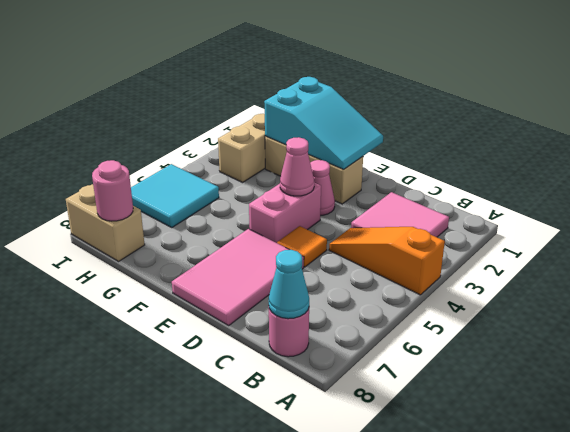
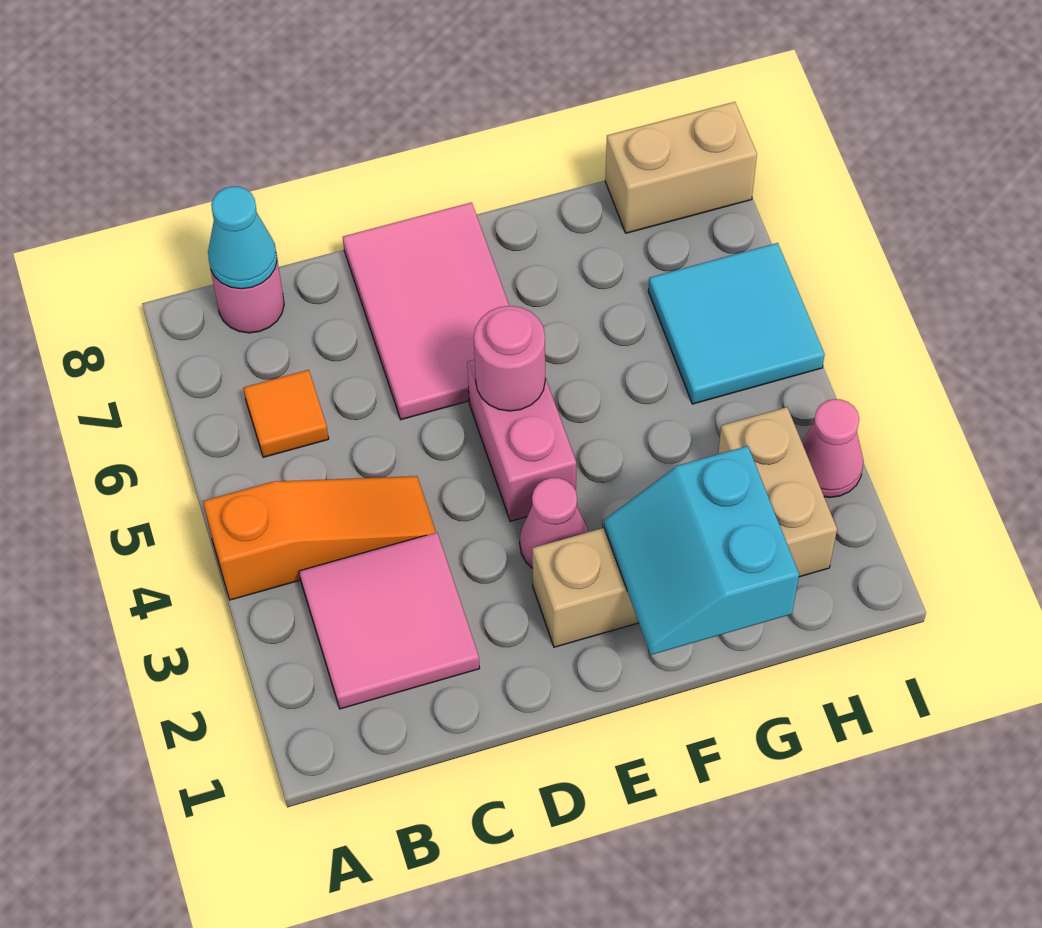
orange 1x1 tile [277,226,327,267] -> orange 1x1 tile moved to [244,370,329,457]
cyan 2x3 slope [264,77,383,169] -> cyan 2x2 slope [604,446,799,655]
pink 1x1 cone [280,137,314,196] -> pink 1x1 cone moved to [802,399,864,498]
pink 1x1 round brick [92,160,133,221] -> pink 1x1 round brick moved to [474,306,545,411]

